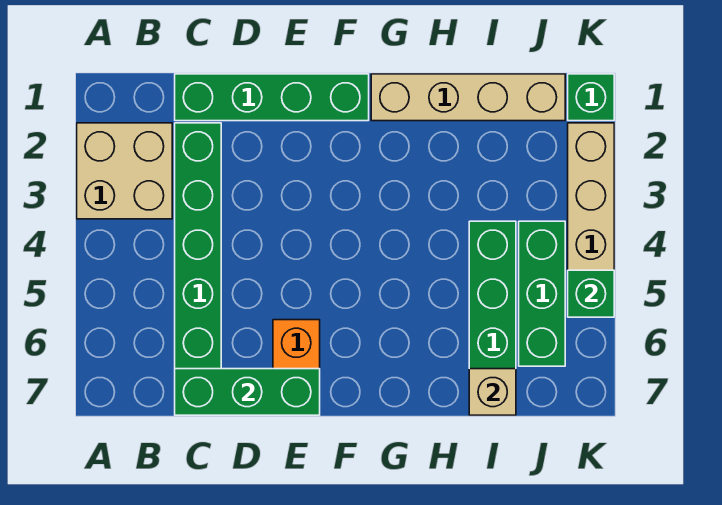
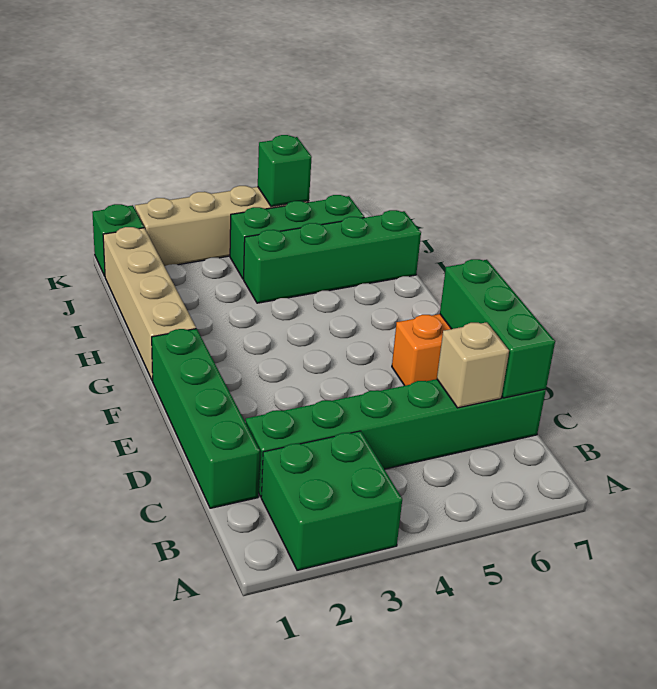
tan 2x2 brick [77,123,172,219] -> green 2x2 brick [261,431,402,570]
tan 1x1 brick [469,369,516,415] -> tan 1x1 brick moved to [437,322,509,408]

